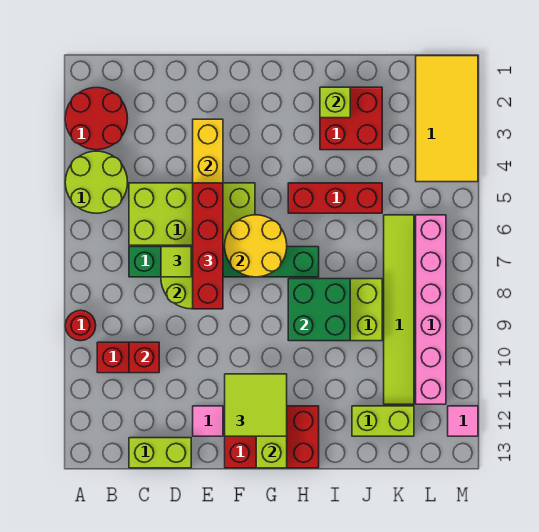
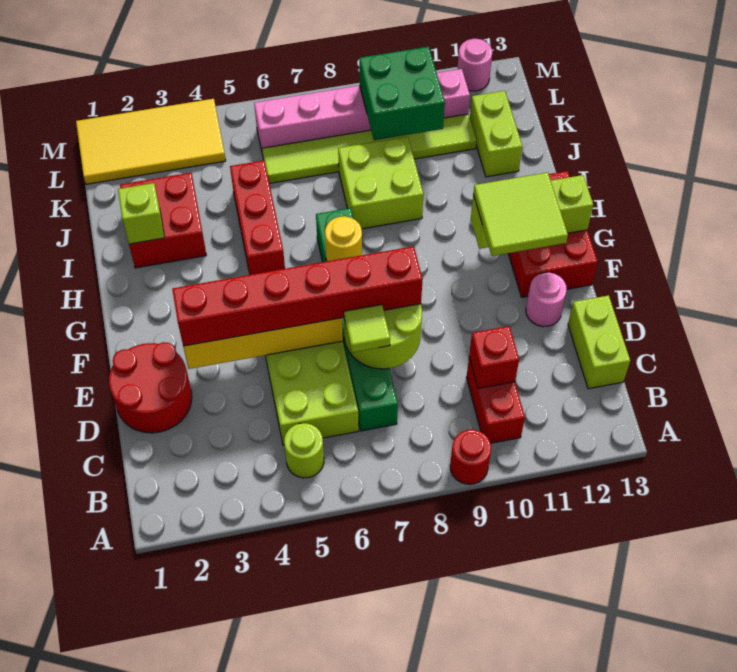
red 2x2 round brick [65,88,128,150] -> red 2x2 round brick moved to [109,342,192,433]
lime 2x2 round brick [65,151,128,213] -> lime 1x1 round brick [284,423,324,478]
red 1x4 brick [193,183,223,309] -> red 1x6 brick [172,246,423,346]
pink 1x1 tile [193,406,223,436] -> pink 1x1 round brick [526,273,567,327]
yellow 2x2 round brick [225,215,287,277] -> yellow 1x1 round brick [325,216,362,261]
green 2x2 brick [288,279,350,341] -> green 2x2 brick moved to [359,47,445,140]
pink 1x1 tile [448,406,478,436] -> pink 1x1 round brick [458,39,492,91]

